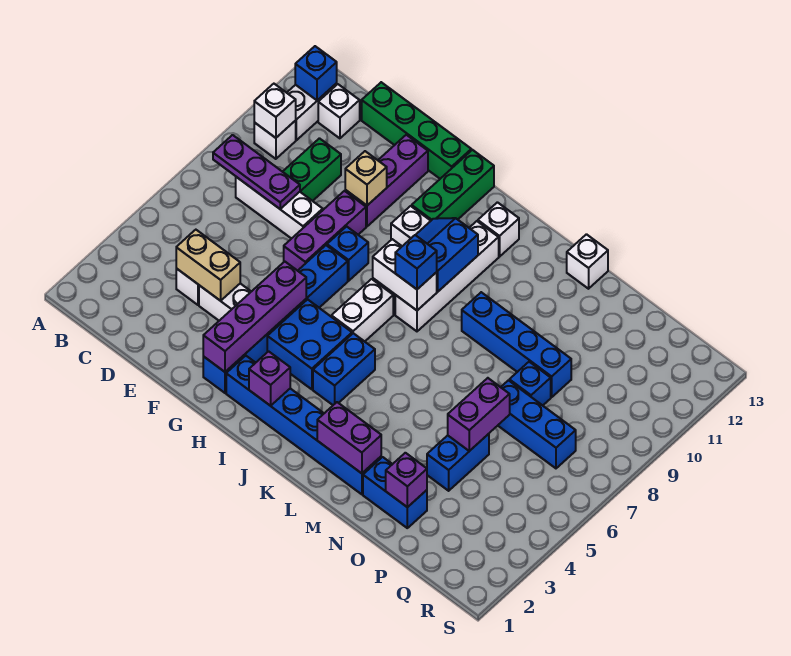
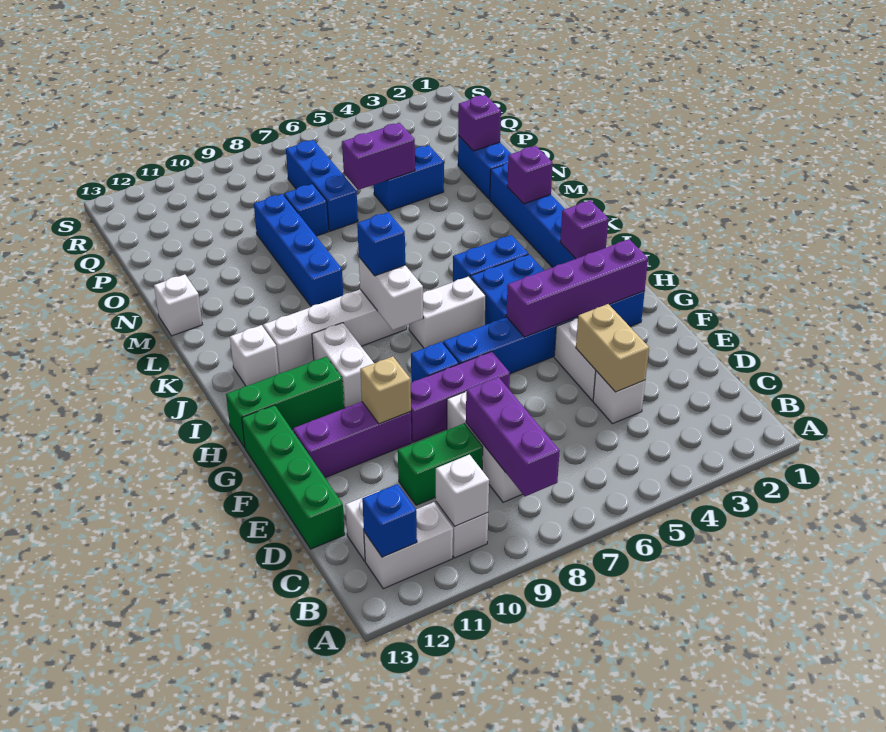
purple 1x3 plate [213,135,300,209] -> purple 1x3 brick [466,377,560,496]
blue 2x2 slope [416,218,478,292] -> none
purple 1x2 brick [317,402,381,473] -> purple 1x1 brick [507,146,553,204]

